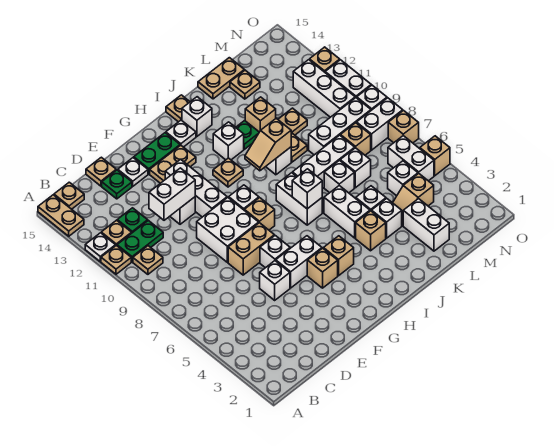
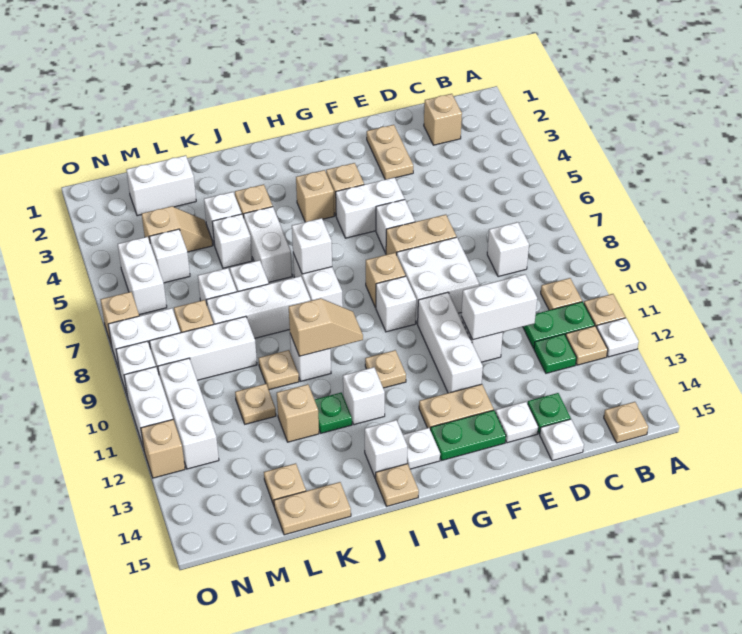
tan 1x2 plate [38,195,84,236] -> tan 1x2 plate moved to [367,125,413,180]
tan 1x1 plate [86,157,116,186] -> white 1x1 plate [540,419,584,461]
white 1x1 brick [260,261,290,300] -> white 1x1 brick moved to [487,222,529,277]
white 1x2 brick [403,199,449,251] -> white 1x2 brick turned to [126,155,196,216]
tan 1x1 brick [420,136,450,176] -> tan 1x1 brick moved to [424,94,462,145]

